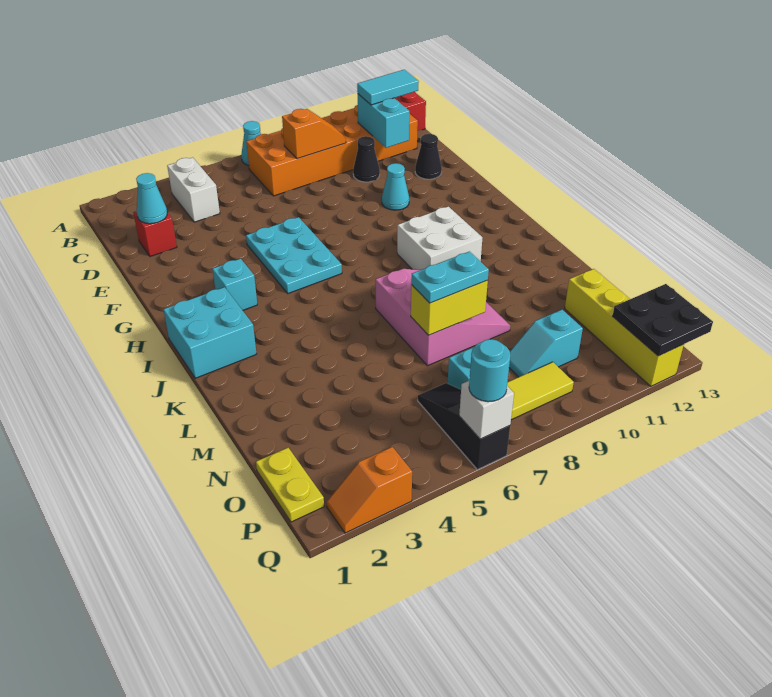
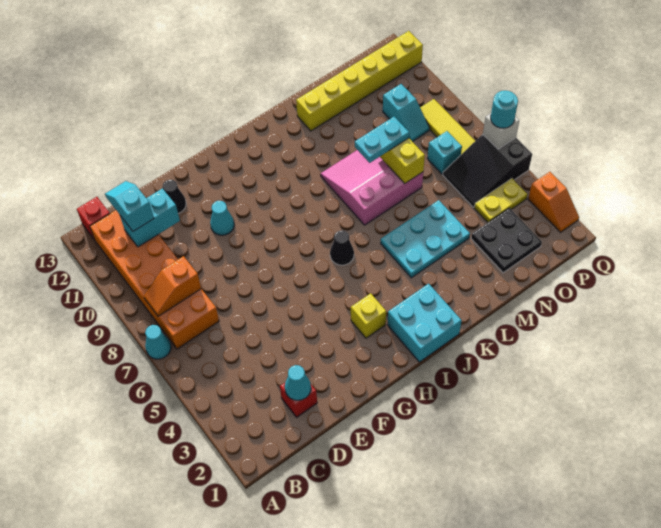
white 1x2 brick [167,158,220,222] -> none
orange 1x2 slope [282,109,346,159] -> orange 1x2 slope turned to [144,256,201,316]
cyan 1x2 tile [357,70,419,105] -> cyan 1x2 slope [105,181,154,231]
black 1x1 cone [353,136,380,182] -> black 1x1 cone moved to [330,231,354,265]
cyan 2x3 plate [246,217,342,293] -> cyan 2x3 plate moved to [381,200,470,278]
cyan 1x1 brick [212,259,257,310] -> yellow 1x1 brick [351,293,386,338]
white 2x2 brick [397,206,482,270] -> none
cyan 1x2 plate [411,252,489,303] -> cyan 1x2 plate turned to [355,117,409,163]
yellow 1x4 brick [565,269,684,386] -> yellow 1x6 brick [296,31,423,131]
yellow 1x2 plate [256,448,324,522] -> yellow 1x2 plate moved to [474,179,527,222]
black 1x3 slope [418,383,510,470] -> black 2x3 slope [443,134,532,207]
black 2x2 plate [613,284,713,356] -> black 2x2 plate moved to [471,208,542,273]

